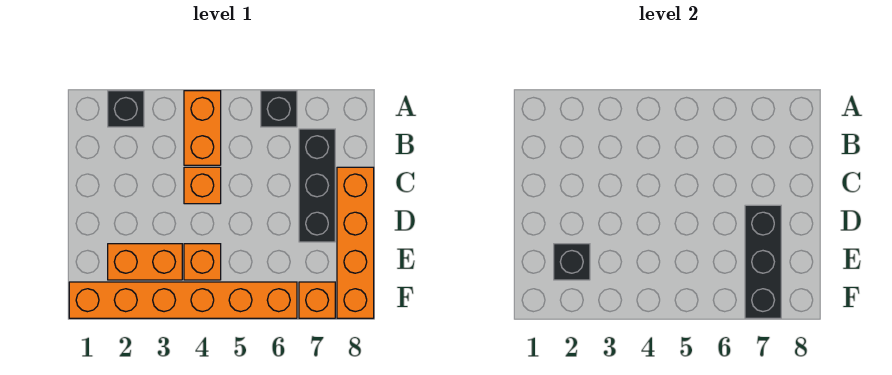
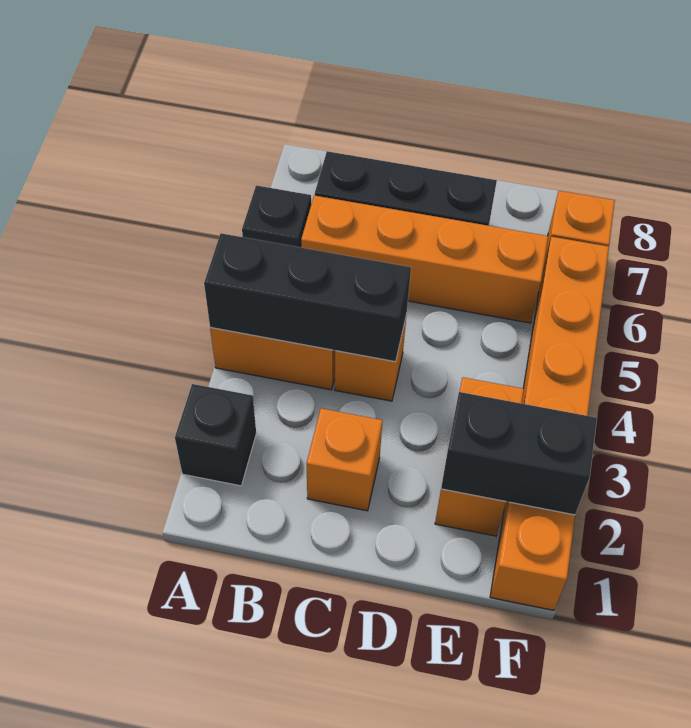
orange 1x4 brick [337,167,374,318] -> orange 1x4 brick moved to [301,195,548,323]
black 1x3 brick [745,205,781,318] -> black 1x3 brick moved to [204,233,411,362]
black 1x1 brick [554,244,590,280] -> black 1x2 brick [441,392,597,515]
orange 1x1 brick [184,244,221,280] -> orange 1x1 brick moved to [306,408,383,511]

